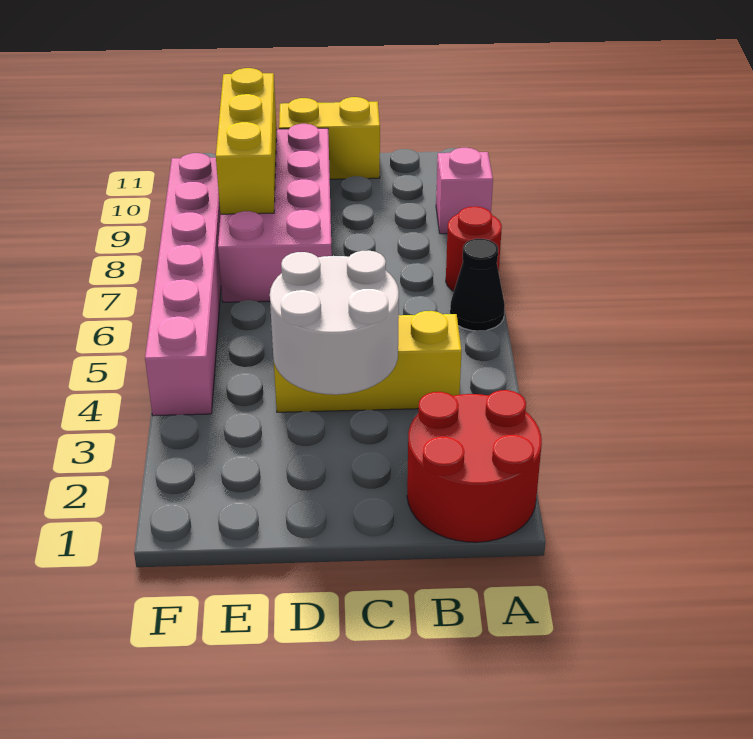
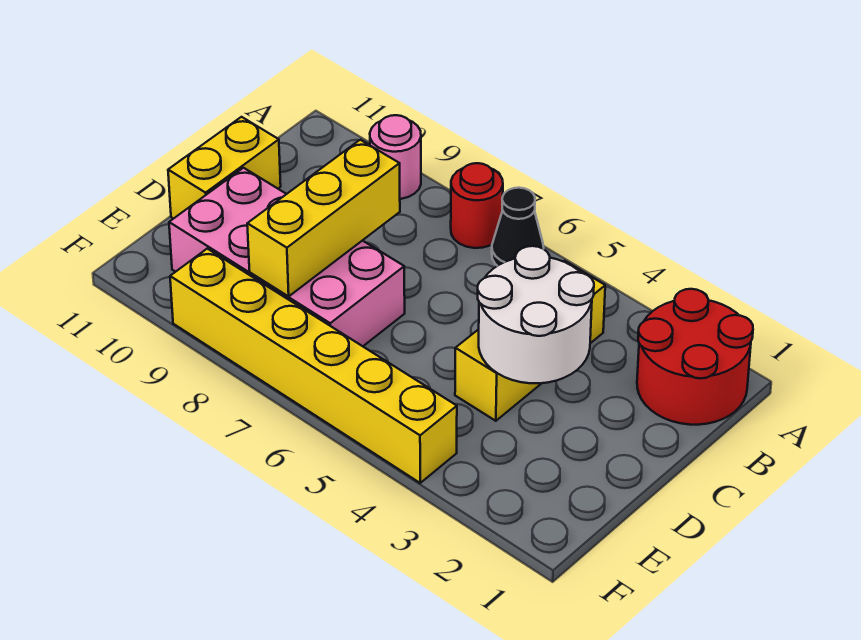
pink 1x1 brick [436,148,493,234] -> pink 1x1 round brick [370,115,421,199]
yellow 1x3 brick [216,68,277,214] -> yellow 1x3 brick turned to [247,140,400,296]
pink 1x6 brick [145,153,221,416] -> yellow 1x6 brick [170,249,457,483]

